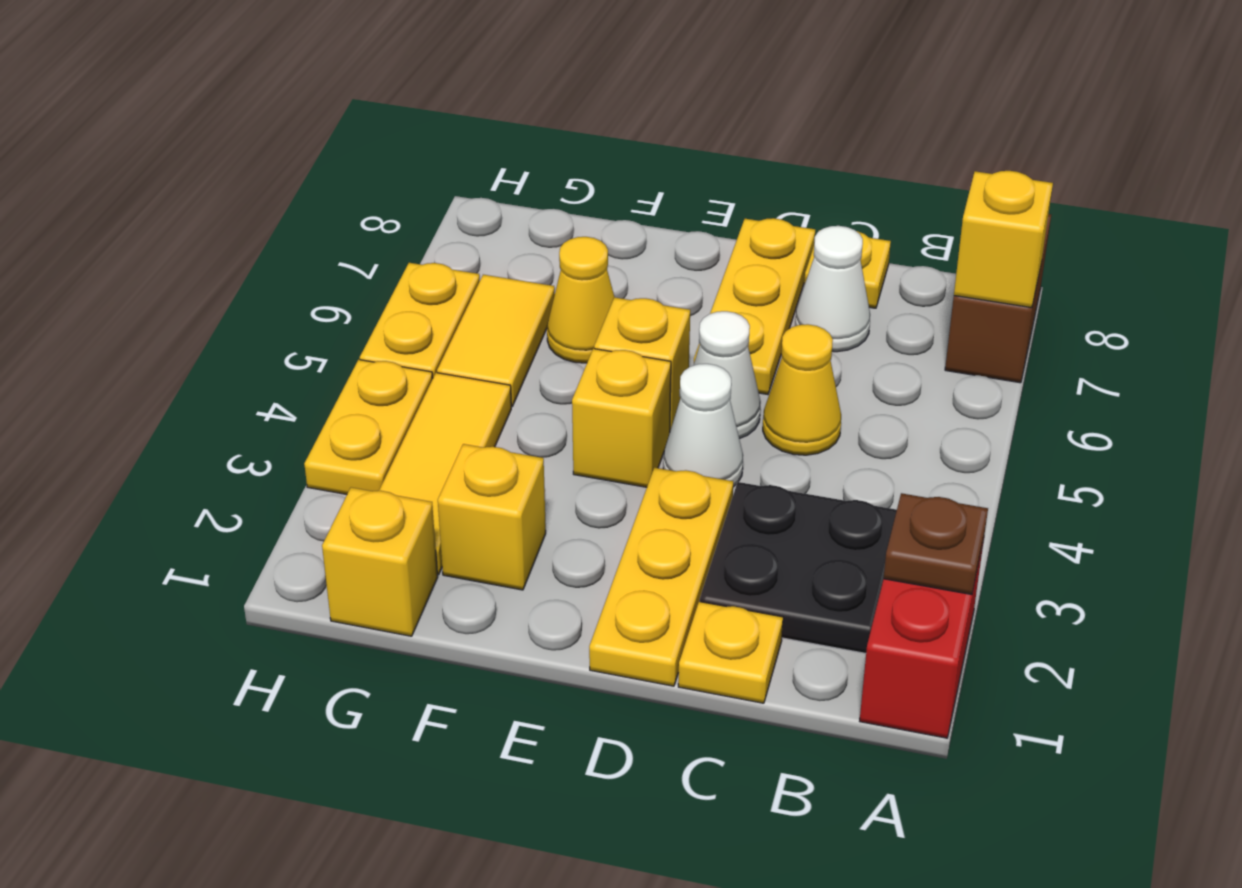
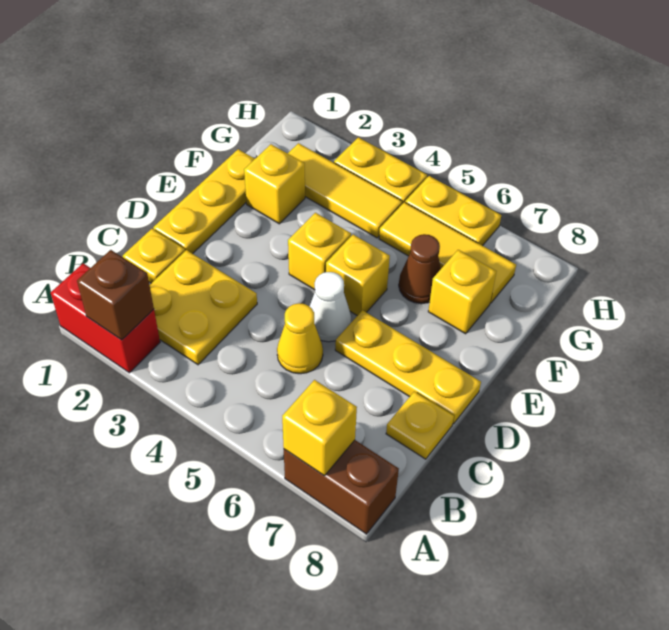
brown 1x1 plate [884,493,988,595] -> brown 1x1 brick [77,250,154,340]
black 2x2 plate [700,482,897,653] -> yellow 2x2 plate [150,250,257,365]
white 1x1 cone [795,226,870,352] -> none
yellow 1x3 plate [589,467,733,686] -> yellow 1x3 plate turned to [153,149,255,254]
white 1x1 cone [663,364,743,487] -> none
yellow 1x1 cone [547,237,614,363] -> brown 1x1 cone [399,234,441,304]
yellow 1x1 brick [322,487,438,636] -> yellow 1x1 brick moved to [428,250,496,334]
yellow 1x2 tile [437,275,555,406] -> yellow 1x3 tile [379,202,516,303]

